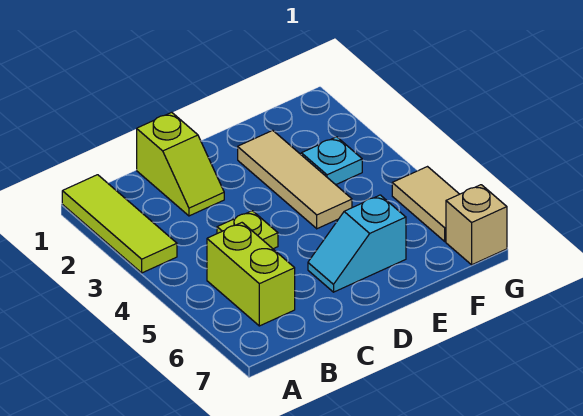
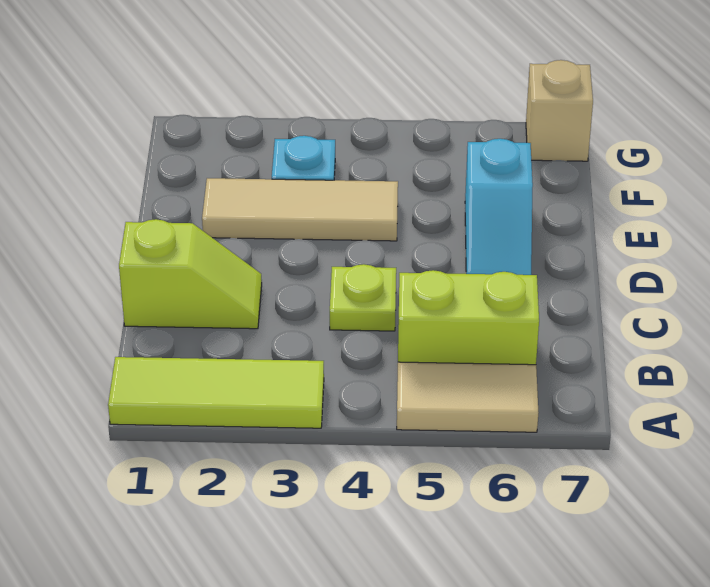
tan 1x2 tile [392,167,459,241] -> tan 1x2 tile moved to [397,362,538,432]

